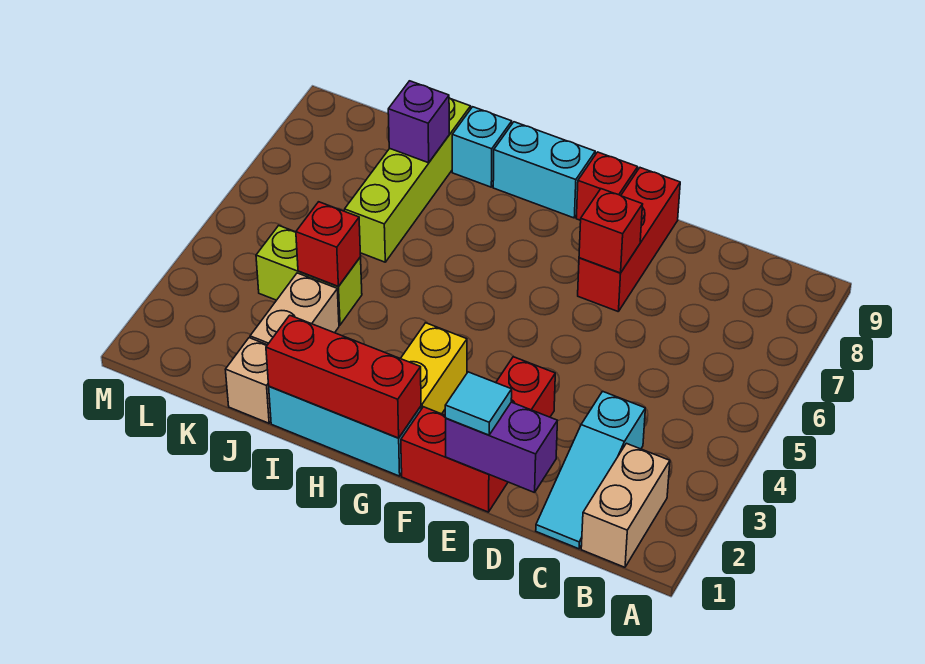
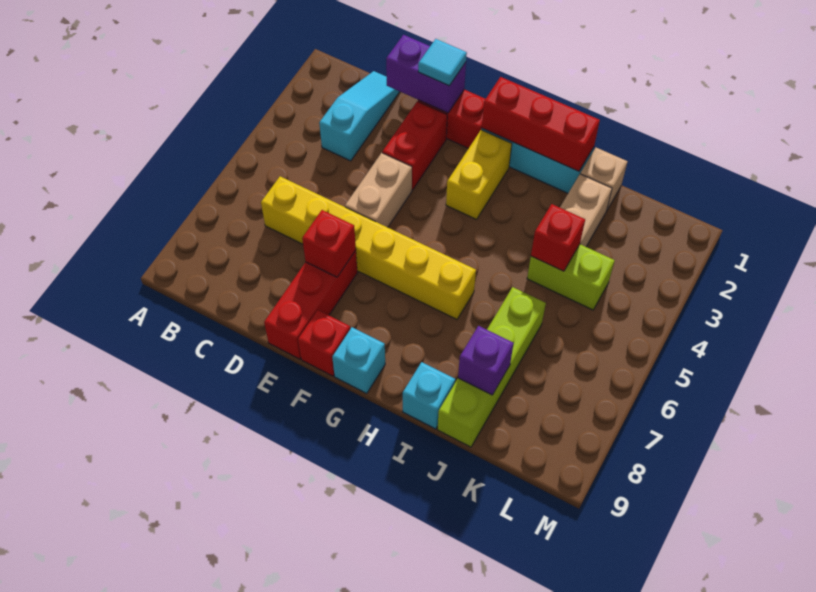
tan 1x2 brick [581,443,670,567] -> tan 1x2 brick moved to [345,153,412,227]
none -> yellow 1x6 brick [261,176,476,319]
cyan 1x2 brick [493,122,595,218] -> cyan 1x1 brick [332,327,385,393]

